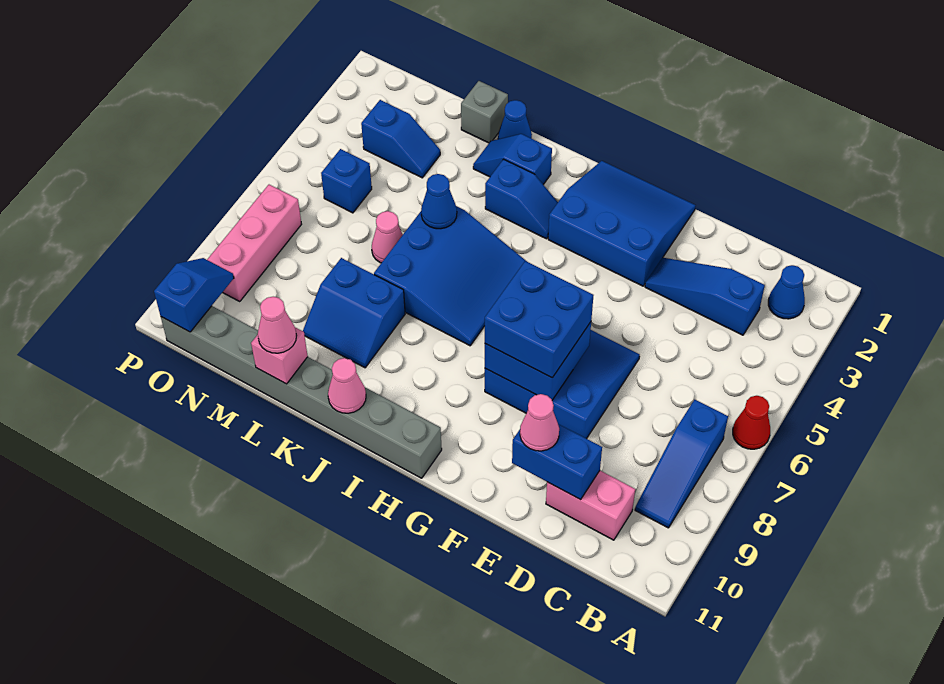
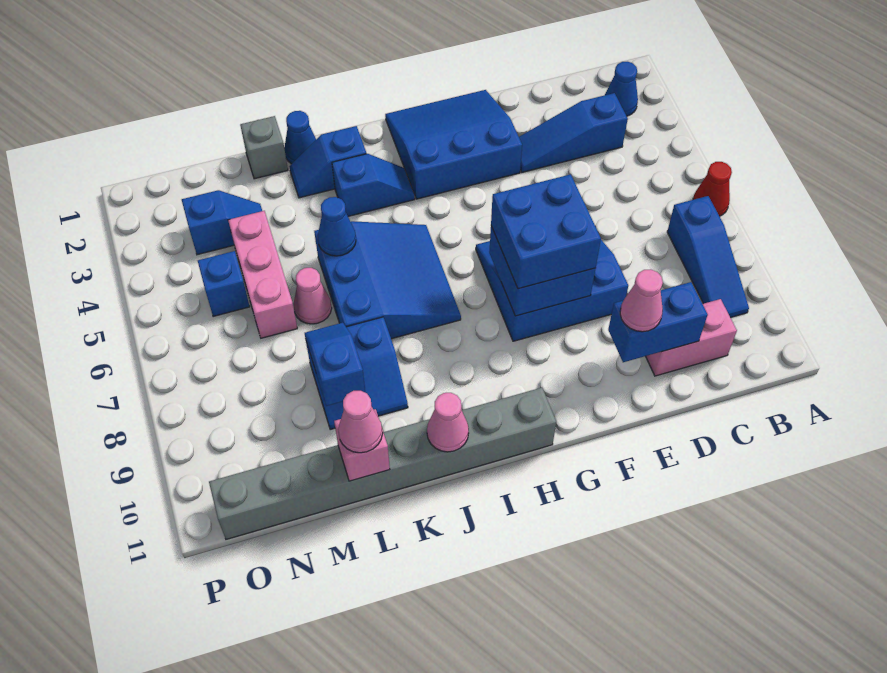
pink 1x3 brick [207,185,302,301] -> pink 1x3 brick moved to [228,211,297,338]
blue 1x2 slope [154,258,234,332] -> blue 1x2 slope moved to [305,323,365,406]

